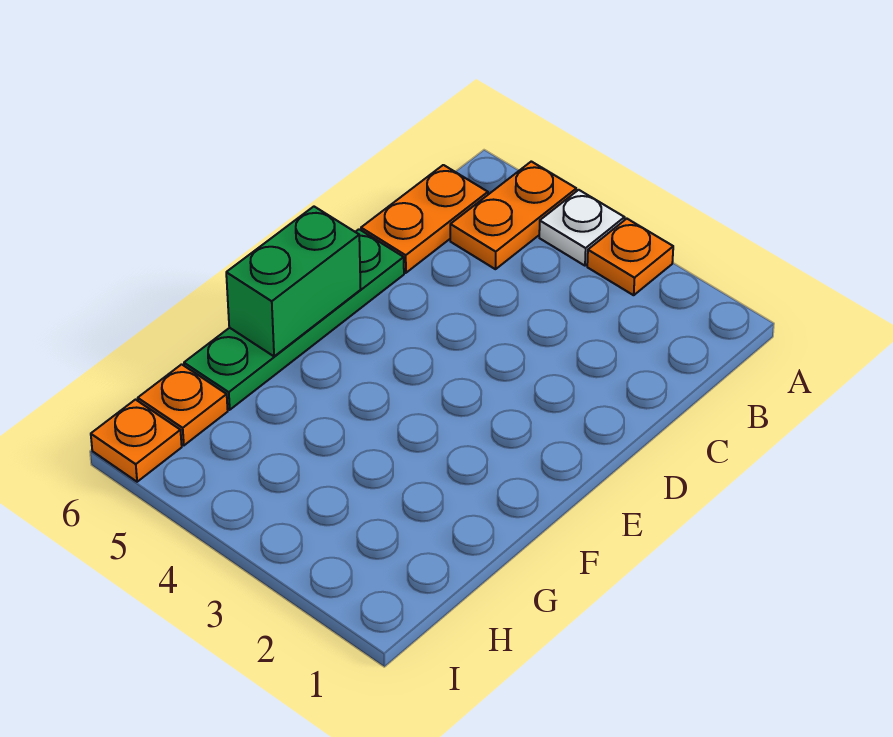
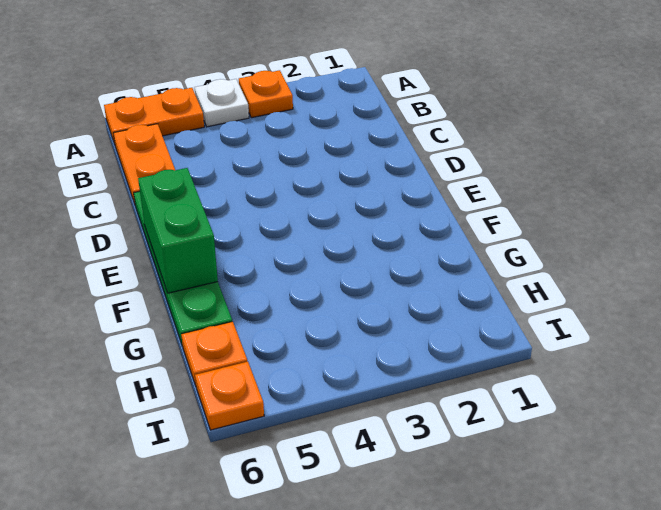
orange 1x2 plate [450,161,576,269] -> orange 1x2 plate turned to [104,88,204,144]

